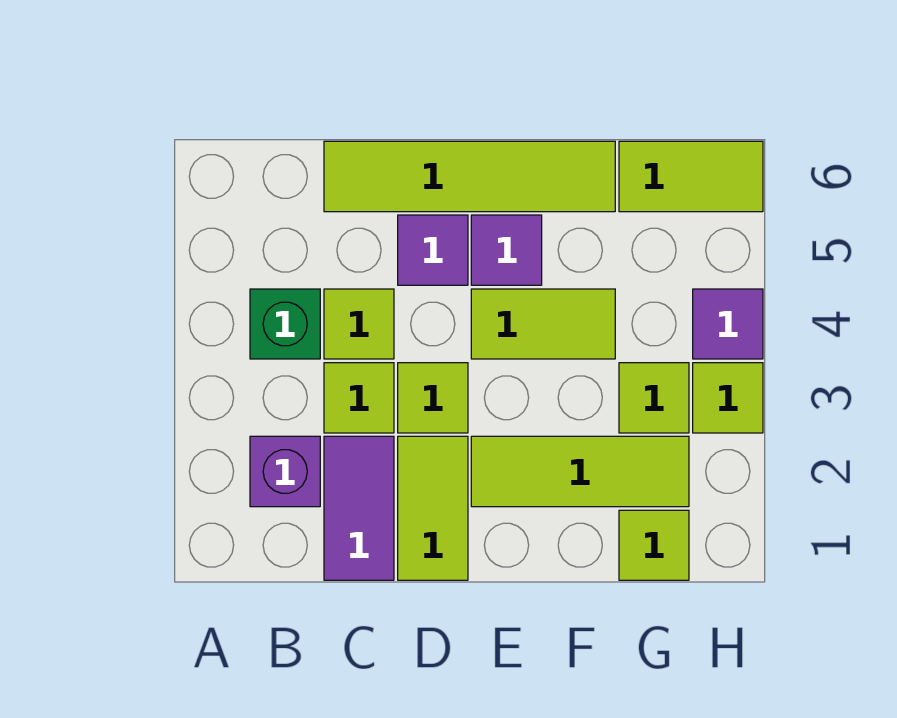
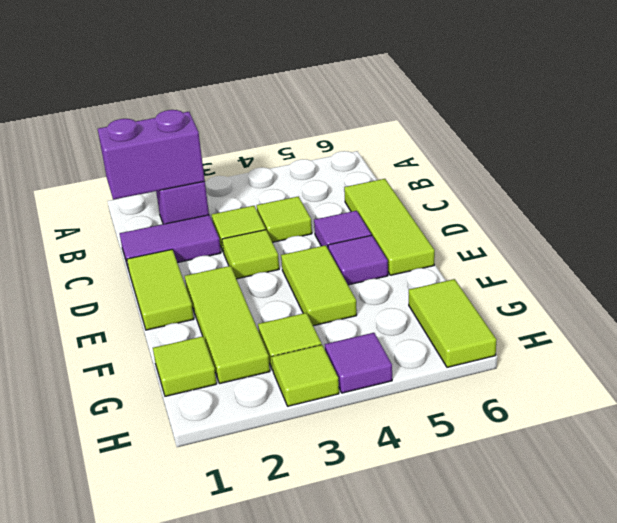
none -> purple 1x2 brick [98,110,205,200]
green 1x1 brick [250,289,320,359] -> none
lime 1x4 tile [324,141,615,212] -> lime 1x3 tile [344,179,435,275]
lime 1x2 tile [398,436,468,580] -> lime 1x2 tile turned to [127,250,194,330]

